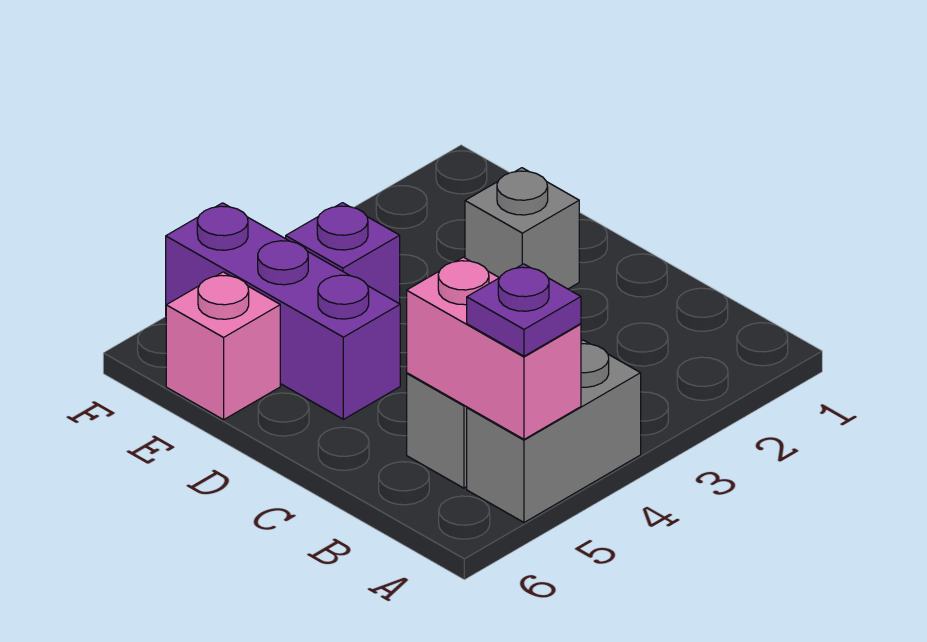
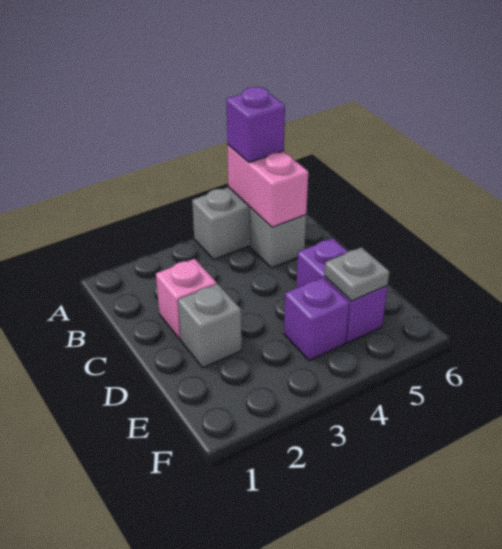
purple 1x1 plate [467,264,581,356] -> purple 1x1 brick [227,87,285,162]
purple 1x3 brick [166,203,400,419] -> purple 1x2 brick [296,238,388,343]
none -> grey 1x1 plate [324,247,390,301]
pink 1x1 brick [166,272,280,420] -> pink 1x1 brick moved to [156,259,217,339]

